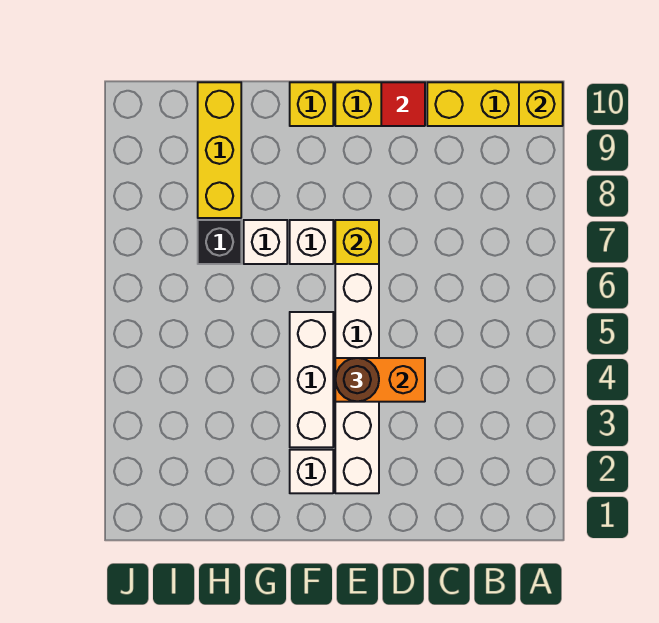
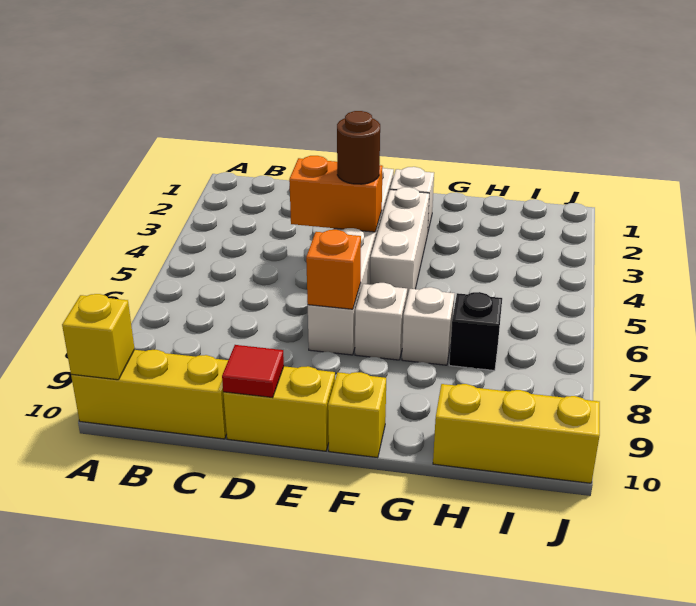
yellow 1x1 brick [335,220,379,264] -> orange 1x1 brick [306,230,361,309]
yellow 1x3 brick [198,82,241,218] -> yellow 1x3 brick turned to [433,384,600,483]

